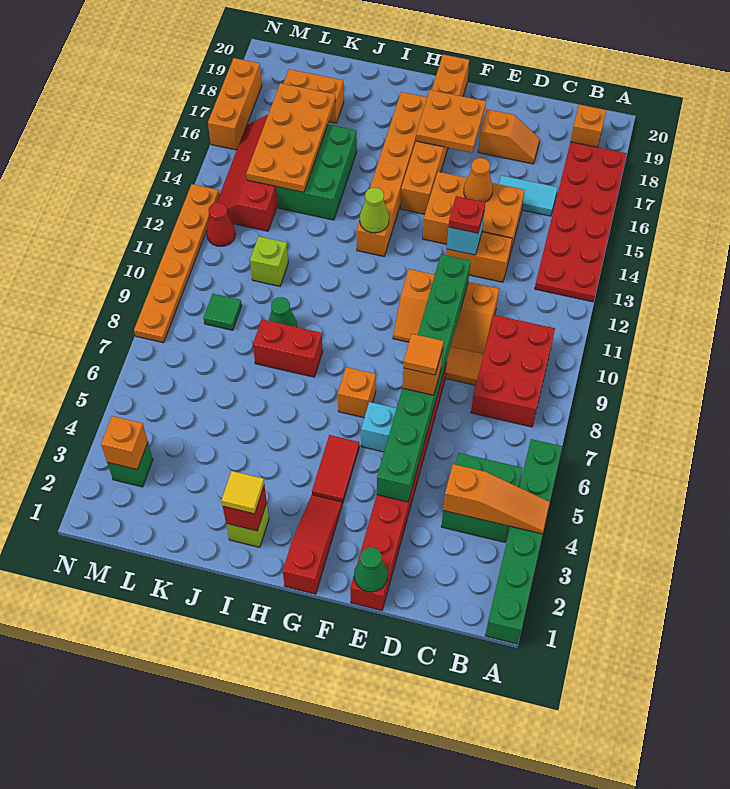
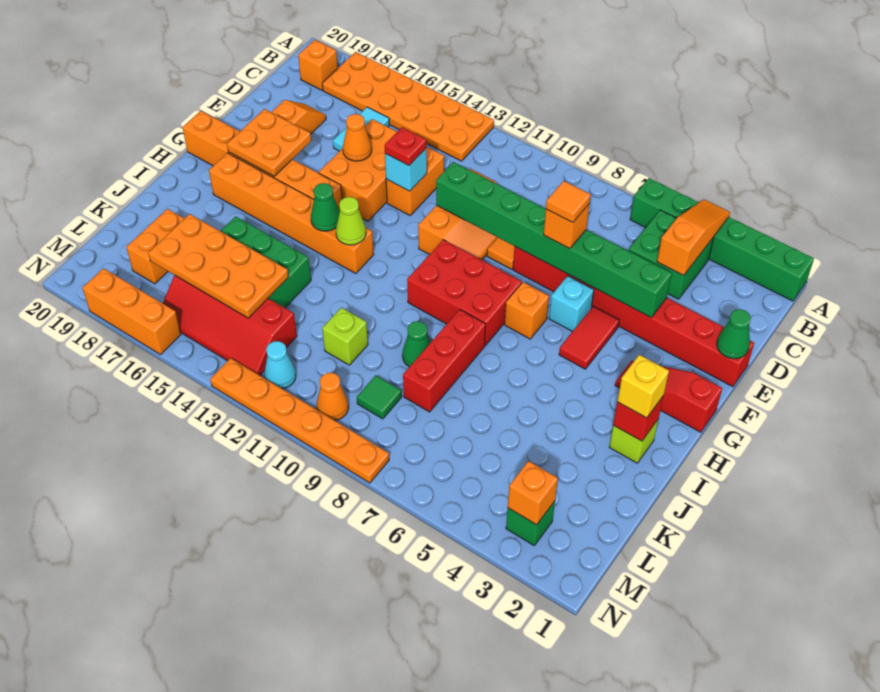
red 2x6 plate [535,142,627,302] -> orange 2x6 plate [322,52,494,161]
red 2x3 brick [471,315,555,427] -> red 2x3 brick moved to [407,240,522,346]
red 1x2 tile [312,435,359,503] -> red 1x2 tile turned to [559,306,619,369]
none -> green 1x1 cone [311,183,340,231]
yellow 1x1 tile [221,471,264,514] -> yellow 1x1 brick [617,355,669,418]
red 1x2 brick [253,319,323,377] -> red 1x3 brick [403,310,486,412]
none -> orange 1x1 cone [316,373,349,420]
red 1x1 cone [206,203,236,246] -> cyan 1x1 cone [264,341,296,389]

